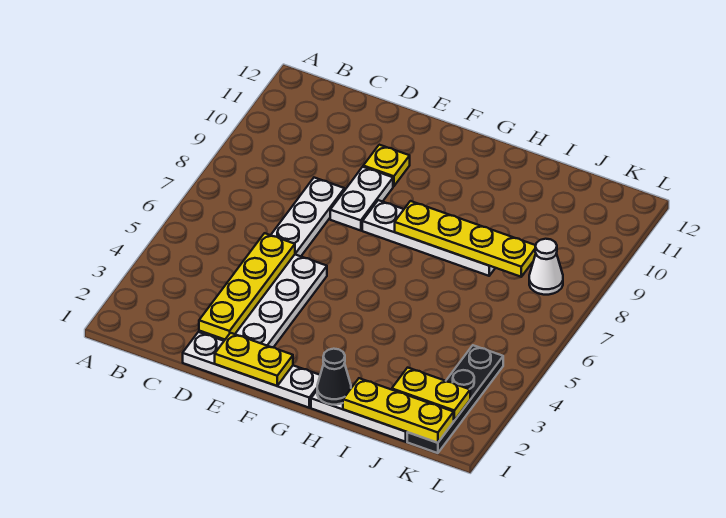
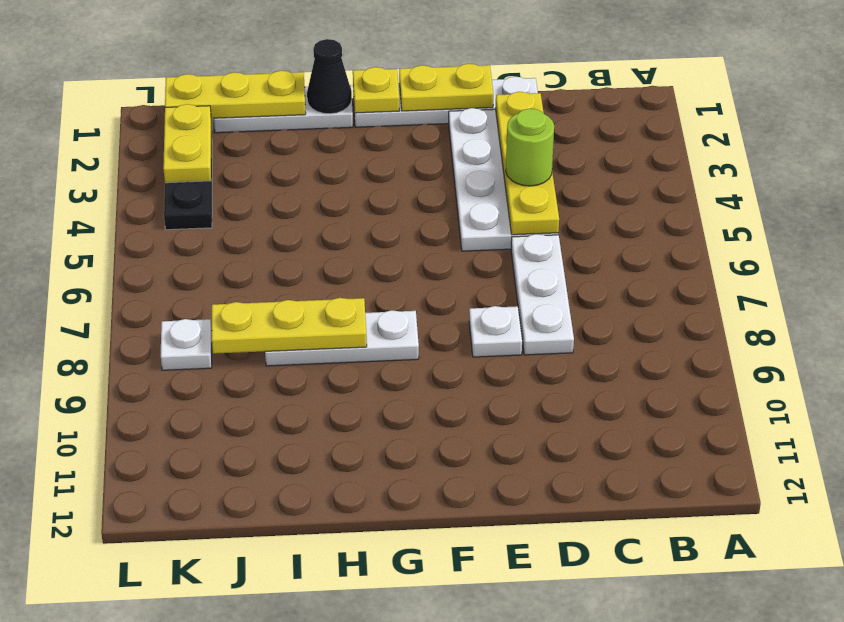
none -> lime 1x1 round brick [506,109,554,186]
white 1x2 plate [330,167,393,231] -> white 1x1 plate [469,306,522,357]
yellow 1x1 plate [363,145,410,186] -> yellow 1x1 plate moved to [353,67,399,113]
white 1x4 plate [362,200,495,276] -> white 1x3 plate [265,310,419,366]
yellow 1x4 plate [395,201,536,277] -> yellow 1x3 plate [212,298,367,354]
yellow 1x2 plate [392,368,470,421] -> yellow 1x2 plate turned to [163,104,211,183]
white 1x1 cone [529,239,563,295] -> white 1x1 plate [161,319,212,370]

